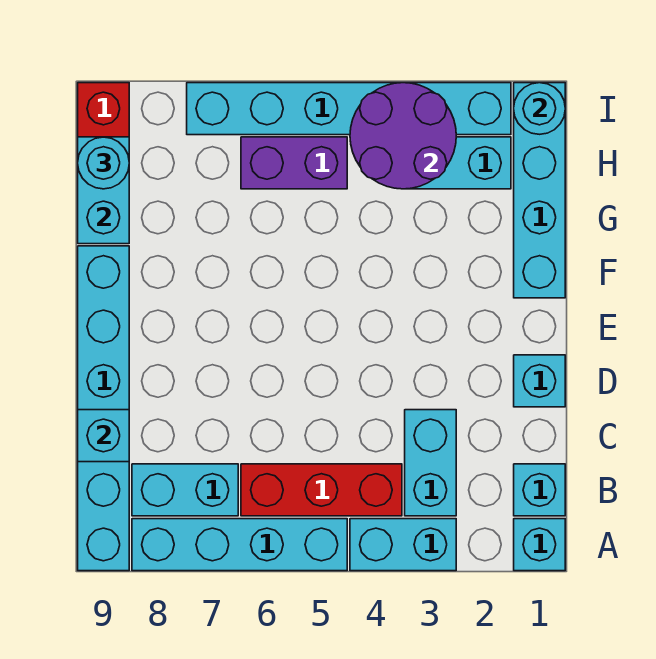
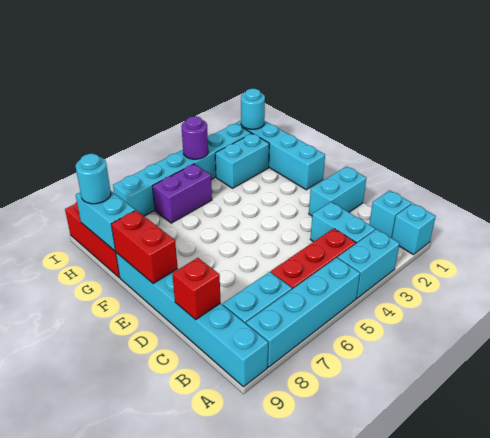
cyan 1x1 brick [78,410,129,462] -> red 1x1 brick [172,258,220,319]
cyan 1x1 brick [514,355,565,407] -> cyan 1x2 brick [309,167,366,216]
none -> red 1x2 brick [111,210,178,283]
purple 2x2 round brick [350,83,456,189] -> purple 1x1 round brick [181,116,208,159]

